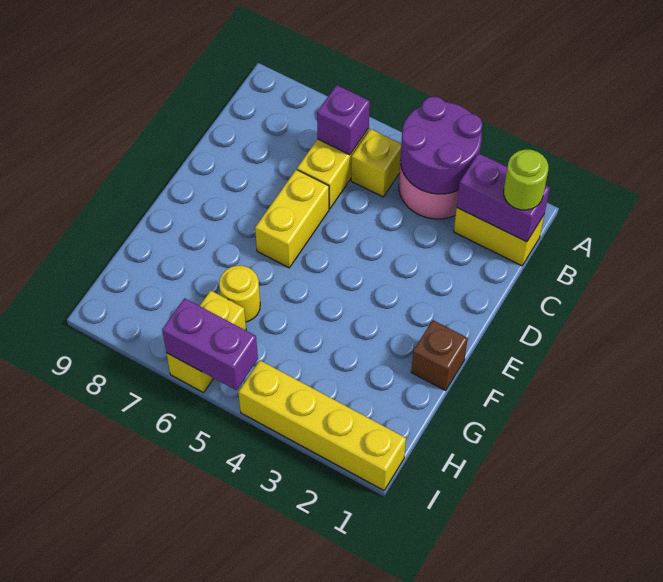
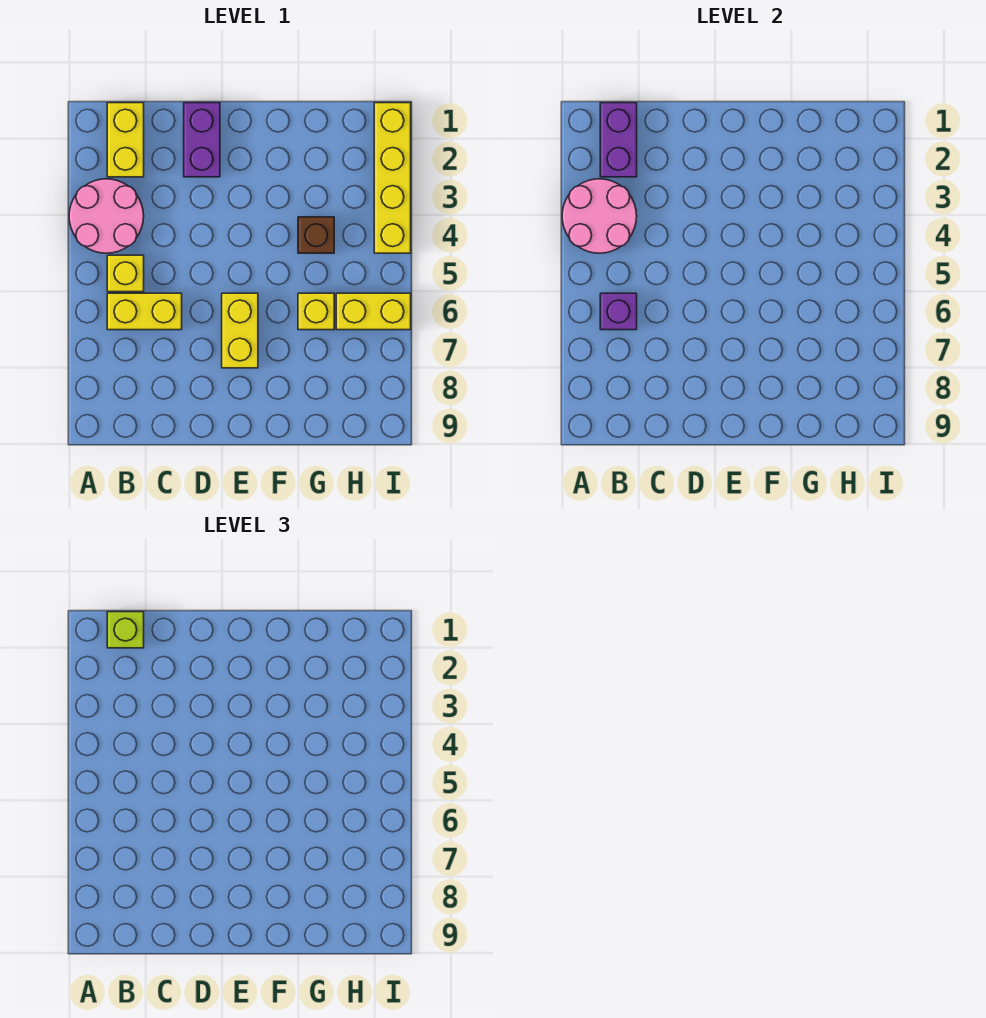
purple 2x2 round brick [400,97,482,194] -> pink 2x2 round brick [562,179,637,253]
lime 1x1 round brick [504,149,548,210] -> lime 1x1 brick [107,612,144,648]
yellow 1x2 brick [255,170,329,268] -> yellow 1x2 brick turned to [222,293,258,368]
brown 1x1 brick [411,320,468,390] -> brown 1x1 brick moved to [298,217,334,253]
yellow 1x1 round brick [219,266,260,322] -> yellow 1x1 brick [298,293,334,330]
purple 1x2 brick [162,298,258,390] -> purple 1x2 brick moved to [184,103,220,177]

